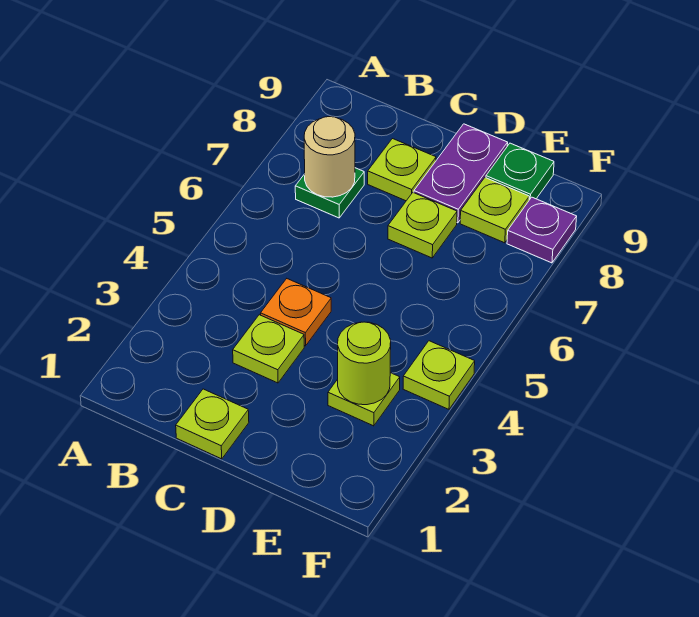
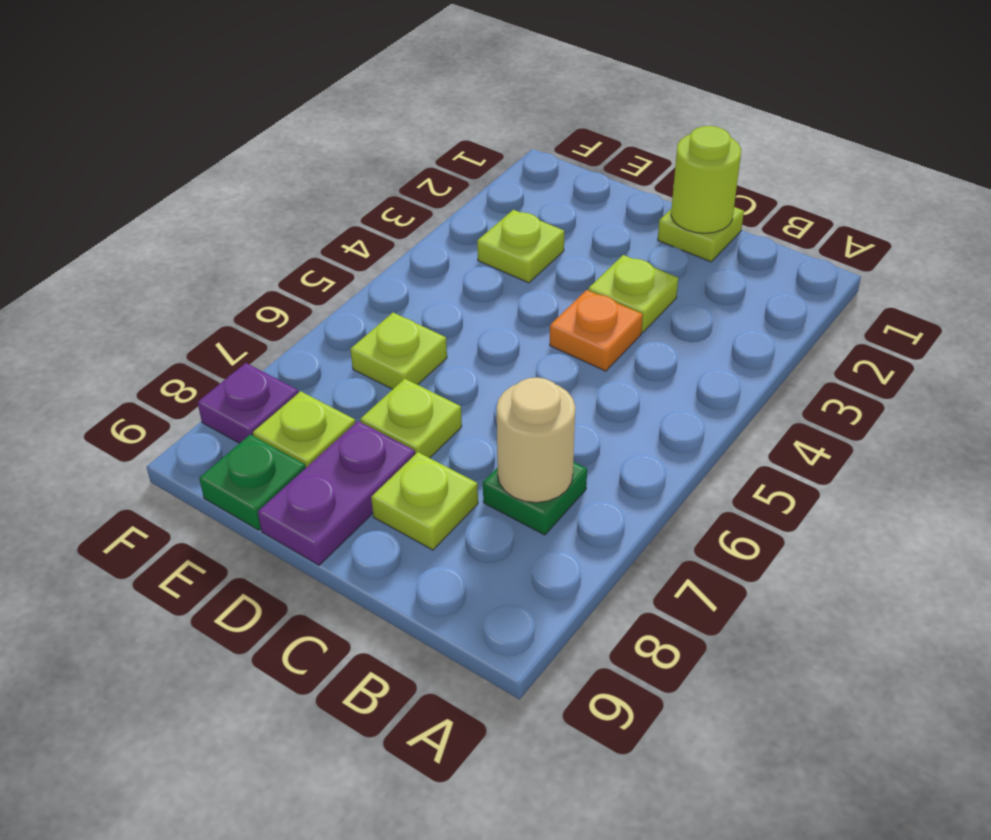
lime 1x1 round brick [338,322,391,405] -> lime 1x1 round brick moved to [671,126,741,233]
lime 1x1 plate [403,341,475,409] -> lime 1x1 plate moved to [350,313,447,389]

